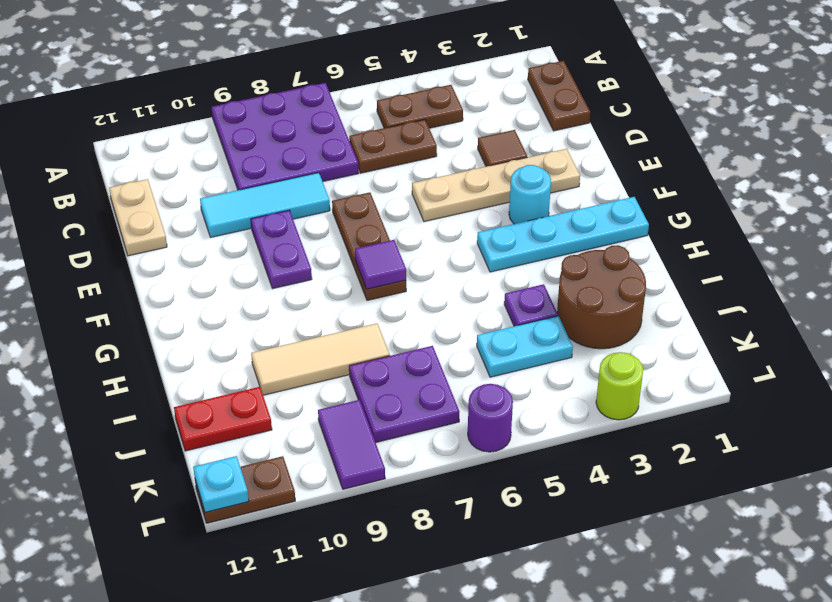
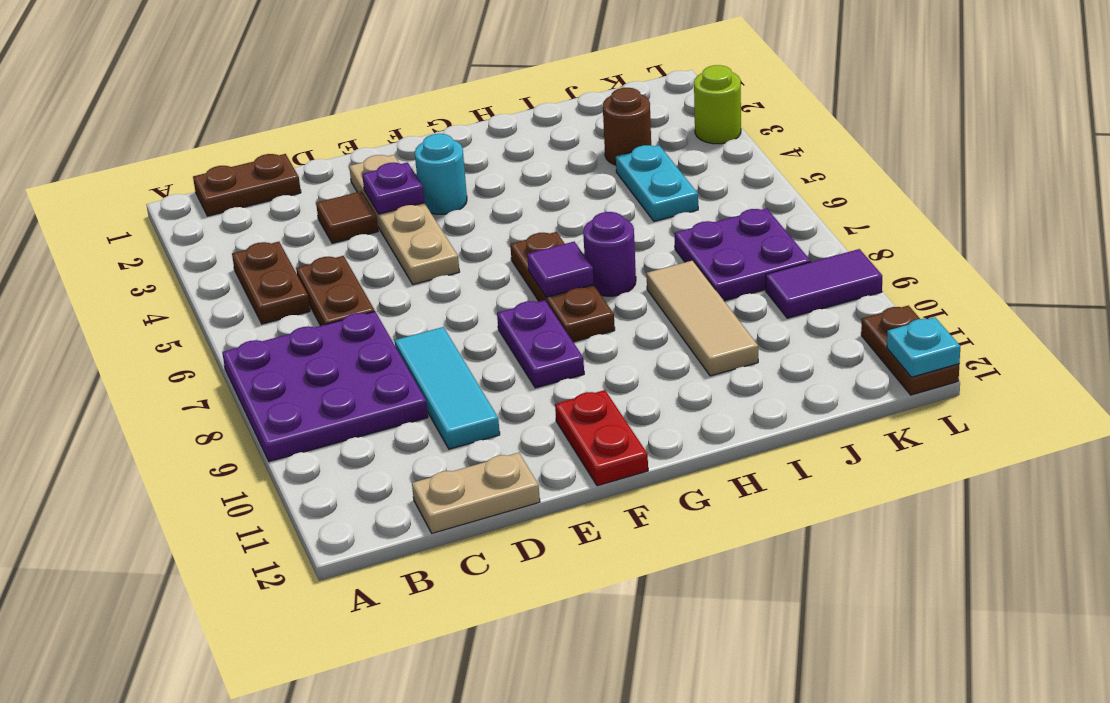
brown 1x3 plate [332,192,406,300] -> brown 1x3 plate turned to [510,232,615,342]
purple 1x2 plate [251,210,312,289] -> purple 1x2 plate turned to [497,300,584,388]
cyan 1x4 plate [477,197,649,272] -> none
brown 2x2 round brick [557,245,646,349] -> brown 1x1 round brick [603,88,651,165]
purple 1x1 plate [504,284,558,326] -> purple 1x1 plate moved to [362,162,425,214]
red 1x2 plate [174,387,272,451] -> red 1x2 plate moved to [555,390,648,486]
purple 1x1 round brick [468,384,513,452] -> purple 1x1 round brick moved to [583,212,636,296]

